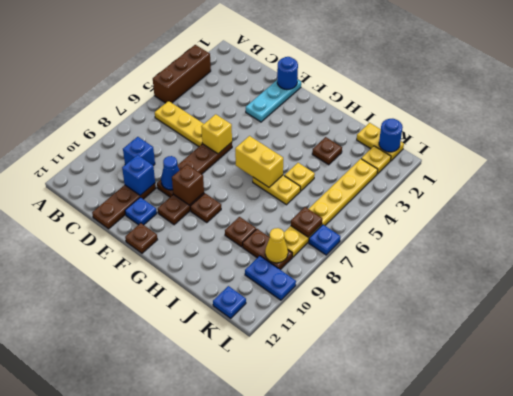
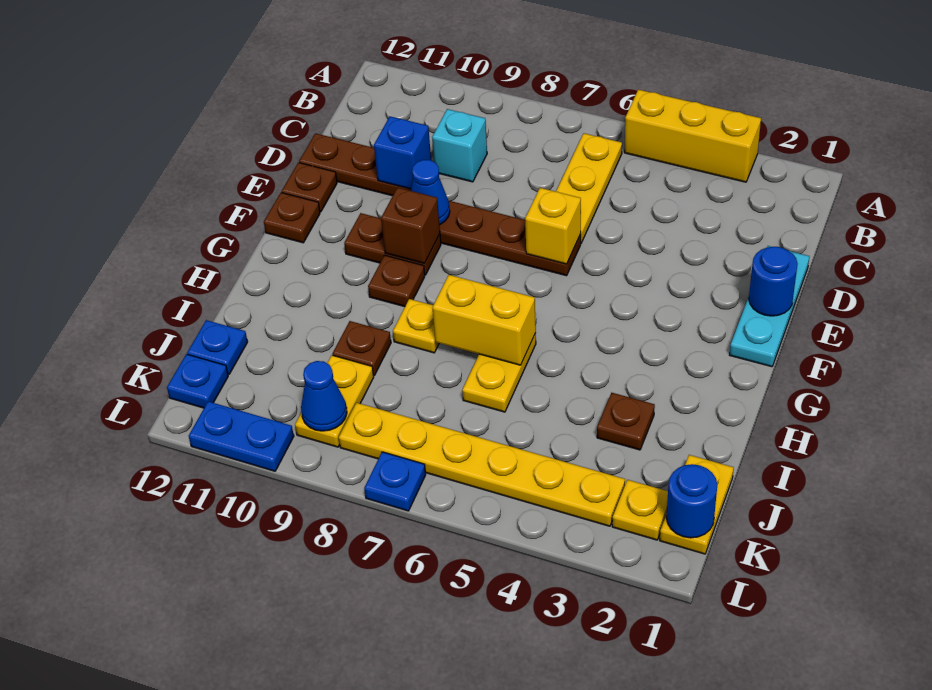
brown 1x3 brick [153,45,211,103] -> yellow 1x3 brick [624,90,761,182]
blue 1x1 brick [123,137,155,166] -> cyan 1x1 brick [432,109,487,182]
cyan 1x3 plate [246,79,301,122] -> cyan 1x3 plate turned to [730,246,810,367]
blue 1x1 plate [125,197,157,225] -> blue 1x1 plate moved to [187,320,248,374]
yellow 1x2 brick [235,136,283,187] -> yellow 1x2 brick turned to [433,275,536,365]
yellow 1x1 plate [284,163,315,191] -> yellow 1x1 plate moved to [393,299,439,353]
brown 1x2 plate [243,229,292,270] -> yellow 1x2 plate [295,355,374,447]
brown 1x1 plate [291,207,322,237] -> brown 1x1 plate moved to [282,163,337,212]
yellow 1x1 cone [265,228,288,263] -> blue 1x1 cone [301,361,347,431]
blue 1x2 plate [245,256,296,300] -> blue 1x2 plate turned to [189,401,294,471]

